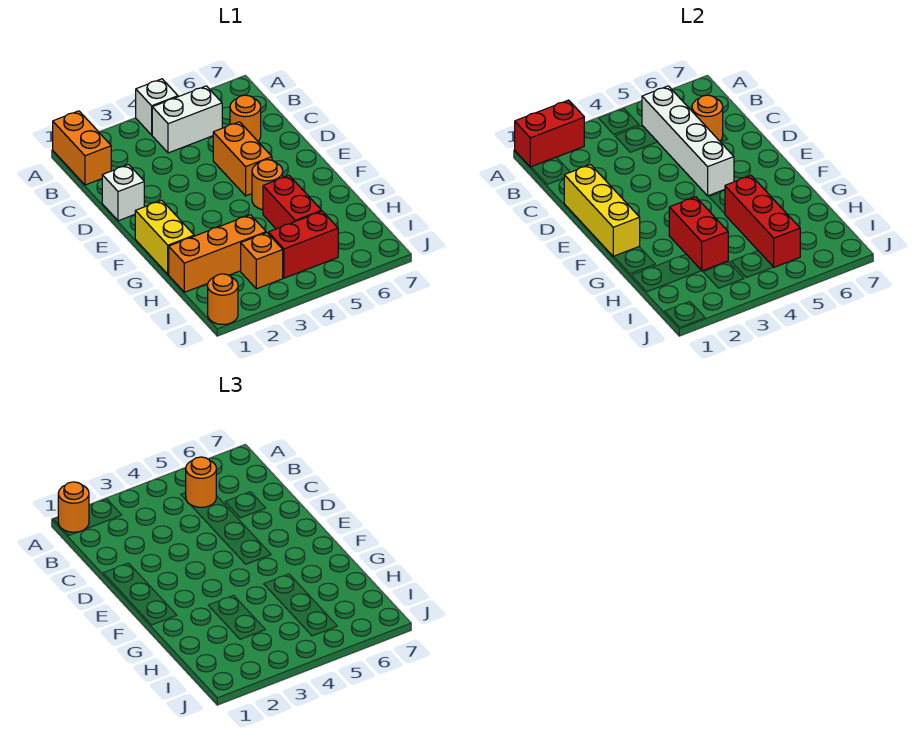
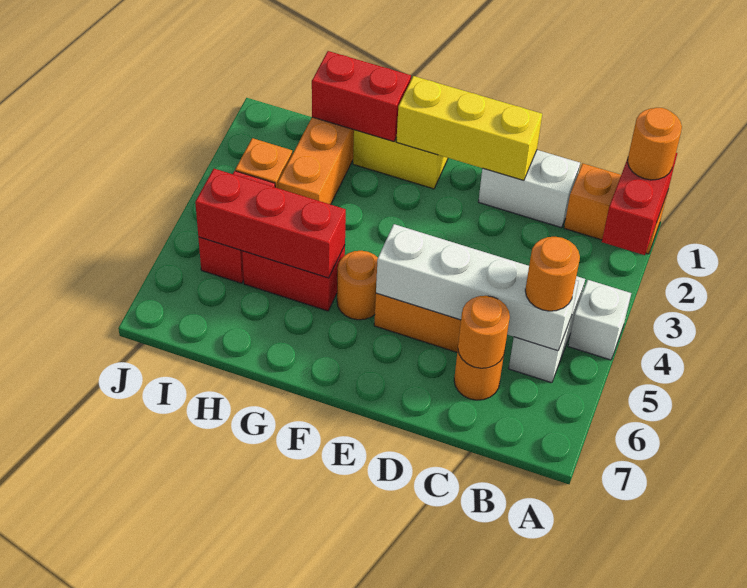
white 1x1 brick [102,165,144,221] -> white 1x2 brick [478,150,580,228]
red 1x2 brick [669,197,728,271] -> red 1x2 brick moved to [312,51,411,141]
orange 1x1 round brick [208,274,238,325] -> none

